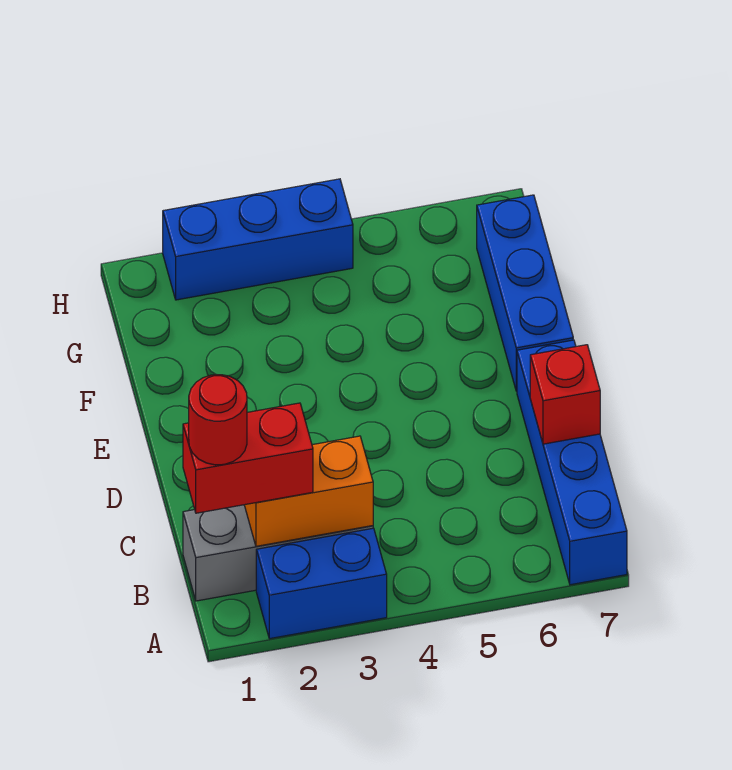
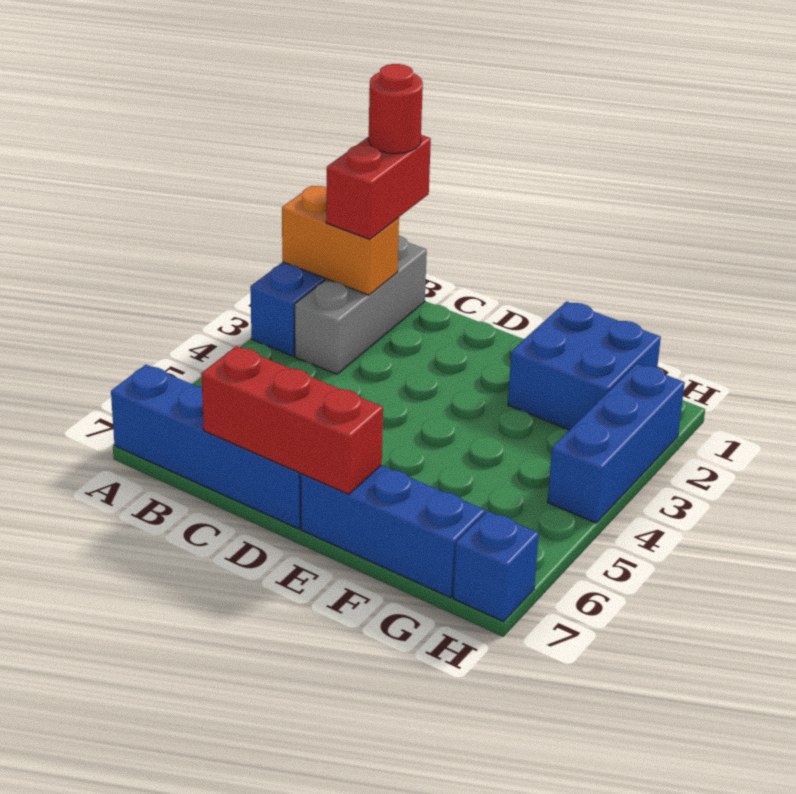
orange 1x2 brick [244,436,373,546] -> orange 1x2 brick turned to [282,186,399,295]
red 1x1 brick [530,345,600,444] -> red 1x3 brick [201,346,383,494]
none -> blue 2x2 brick [508,302,661,430]
none -> blue 1x1 brick [453,511,539,621]

